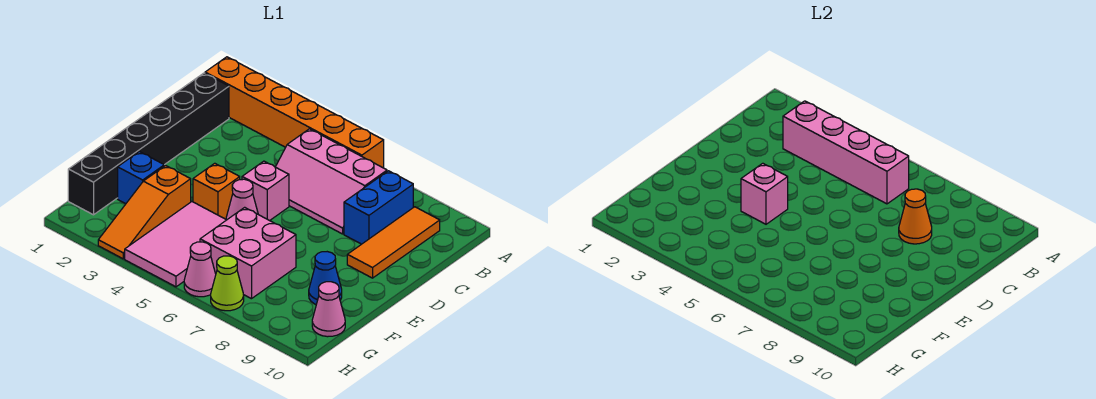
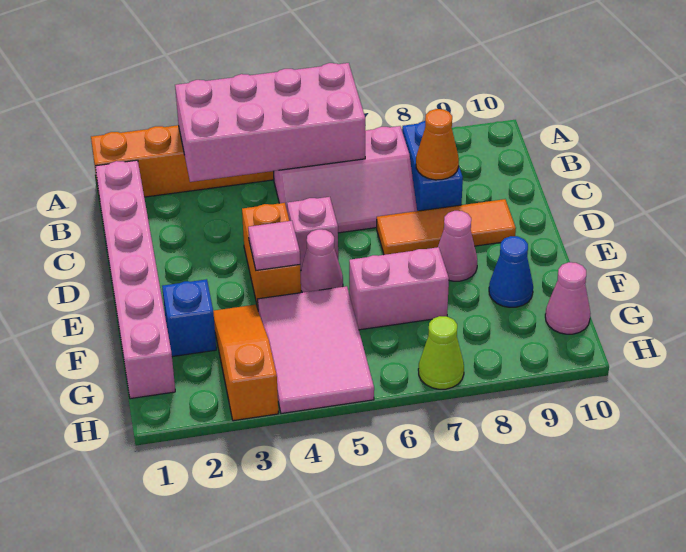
black 1x6 brick [68,73,229,215] -> pink 1x6 brick [95,160,175,399]
pink 1x4 brick [783,101,909,204] -> pink 2x4 brick [175,63,365,182]
orange 1x3 tile [347,207,440,278] -> orange 1x3 tile turned to [377,199,516,255]
orange 1x1 brick [193,163,240,219] -> orange 1x2 brick [242,203,301,307]
pink 1x1 brick [741,163,788,224] -> pink 1x1 tile [248,221,300,270]
orange 1x3 slope [98,166,191,259] -> orange 1x3 slope turned to [213,305,279,421]
pink 2x2 brick [200,207,296,299] -> pink 1x2 brick [349,247,449,330]
pink 1x1 cone [184,242,216,297] -> pink 1x1 cone moved to [438,211,477,281]

